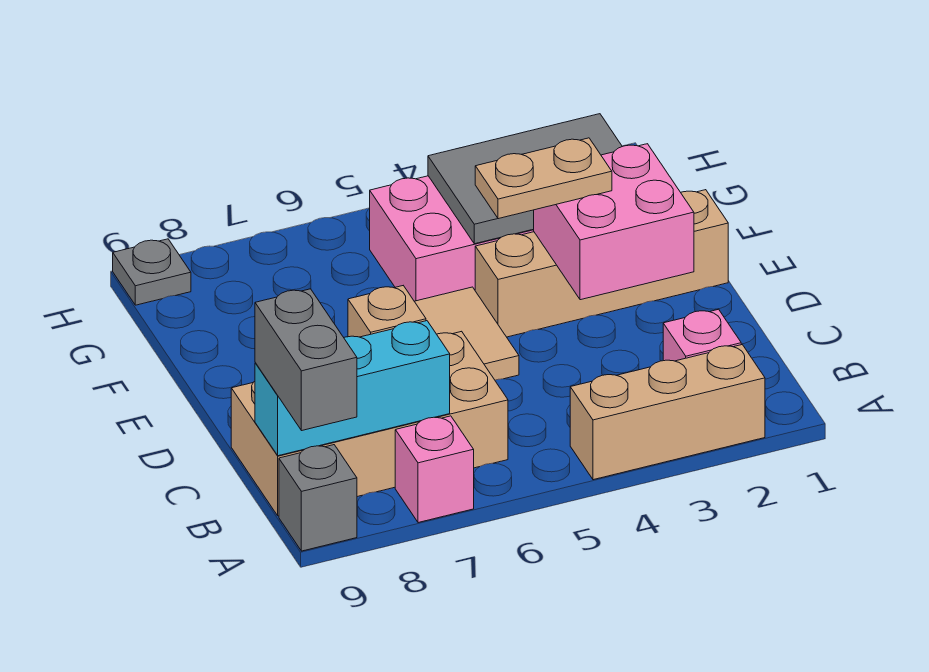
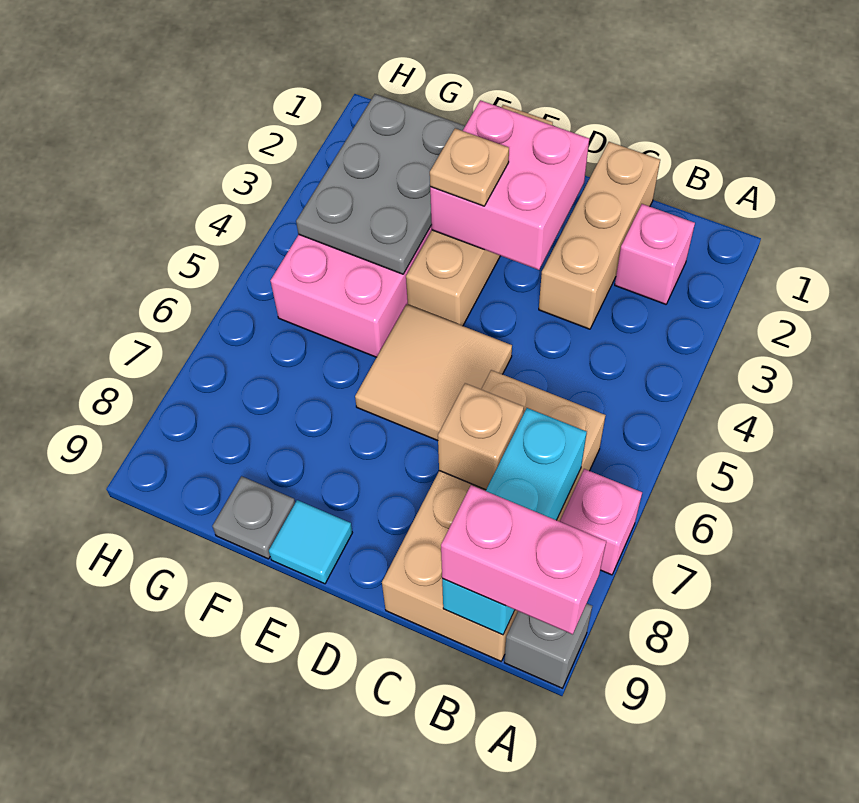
tan 1x3 brick [570,345,765,480] -> tan 1x3 brick moved to [539,142,660,329]
grey 1x2 brick [255,289,357,431] -> pink 1x2 brick [441,485,606,634]
tan 1x2 plate [475,138,612,219] -> tan 1x1 plate [430,128,509,206]
none -> cyan 1x1 tile [269,500,352,584]
grey 2x3 tile [428,114,622,244] -> grey 2x3 plate [296,94,465,274]
grey 1x1 plate [113,239,191,305] -> grey 1x1 plate moved to [212,476,295,559]

